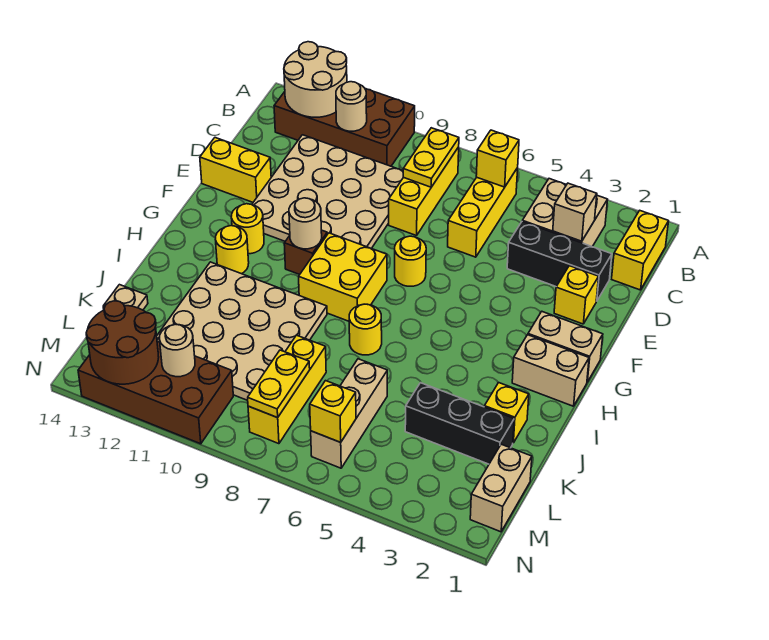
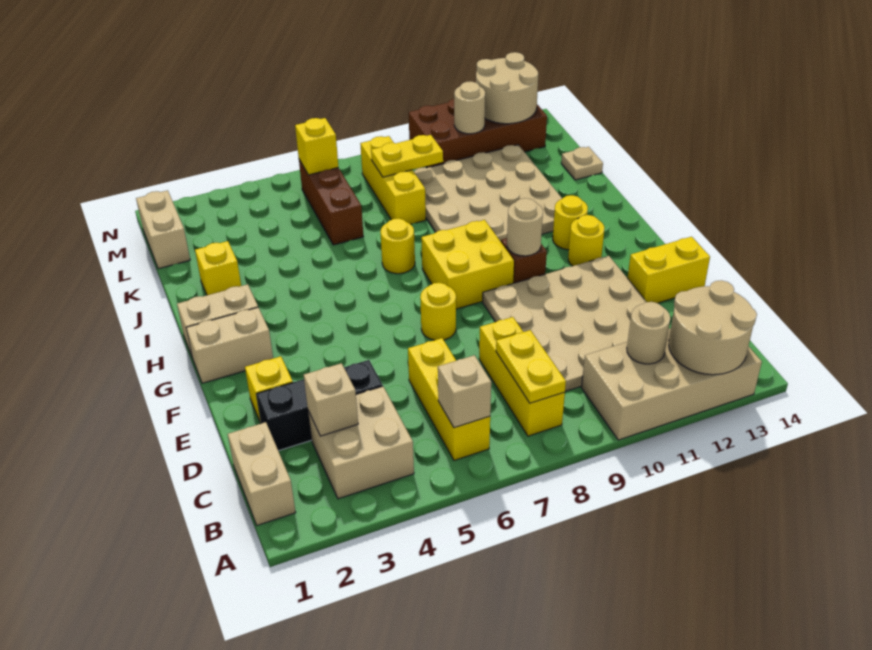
brown 2x4 brick [274,89,415,166] -> tan 2x4 brick [581,328,762,440]
yellow 1x2 brick [612,211,669,290] -> tan 1x2 brick [228,422,296,525]
yellow 1x1 brick [476,130,519,187] -> tan 1x1 brick [438,355,491,428]
black 1x3 brick [405,383,514,464] -> none
tan 1x3 brick [311,359,387,468] -> brown 1x3 brick [299,160,363,245]
yellow 1x2 plate [248,350,310,418] -> yellow 1x2 plate turned to [371,135,443,177]
brown 2x2 round brick [86,301,159,384] -> tan 2x2 round brick [476,52,538,124]

